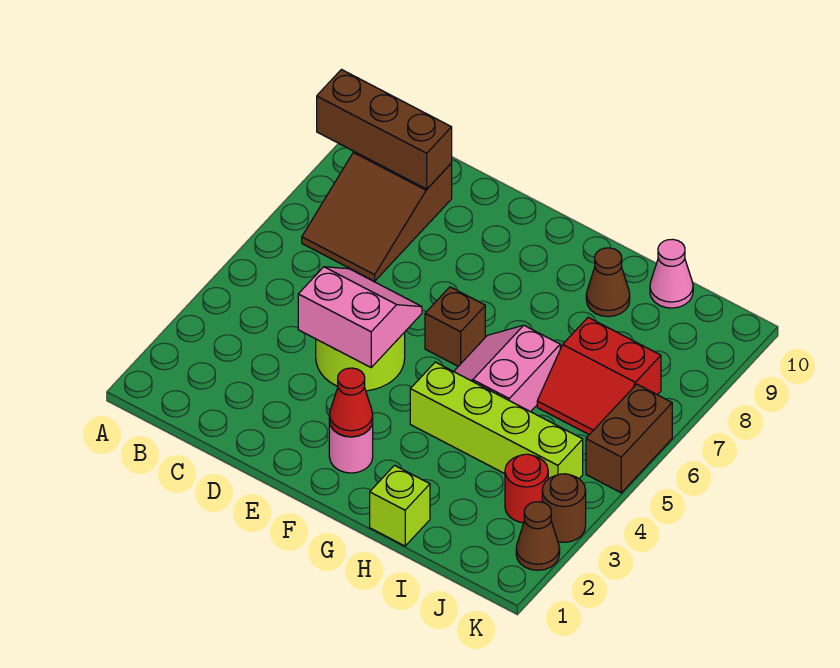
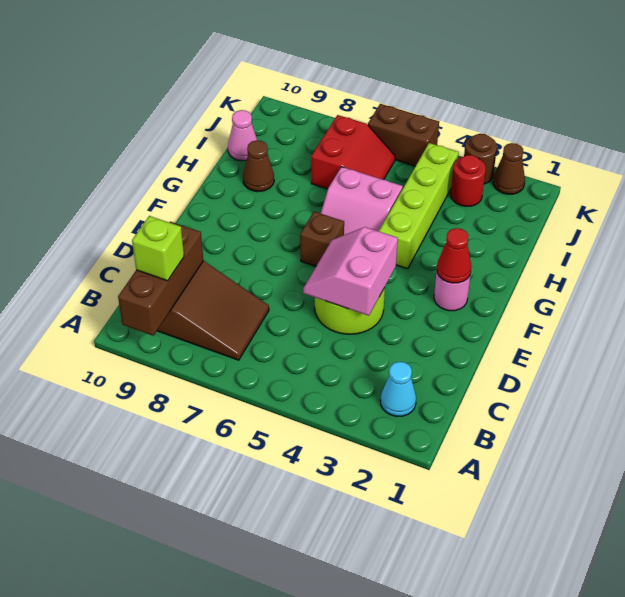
none -> cyan 1x1 cone [380,362,416,416]
lime 1x1 brick [370,465,430,546] -> lime 1x1 brick moved to [132,216,184,281]

